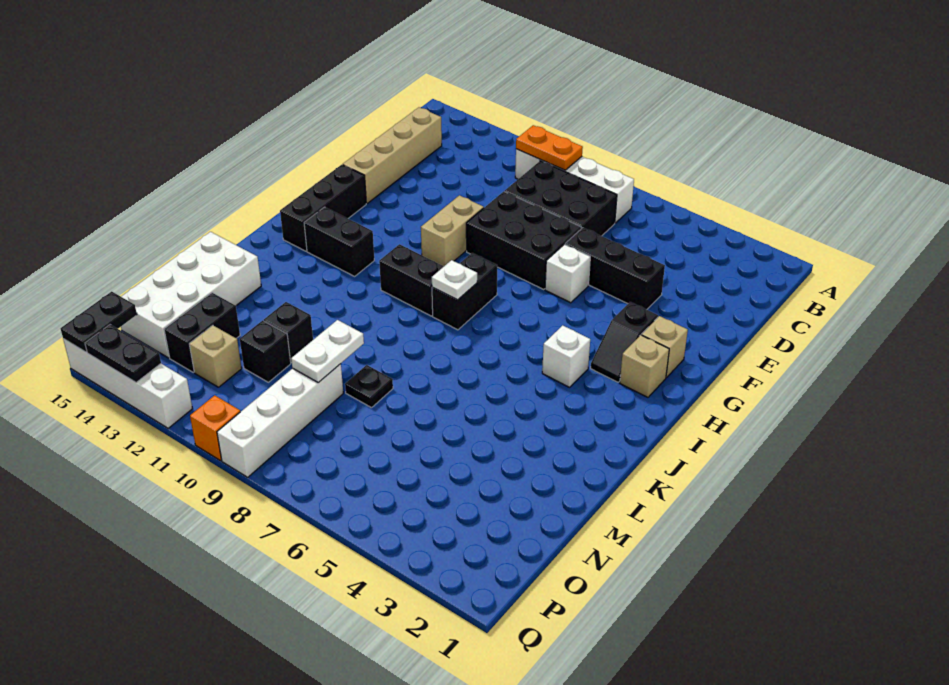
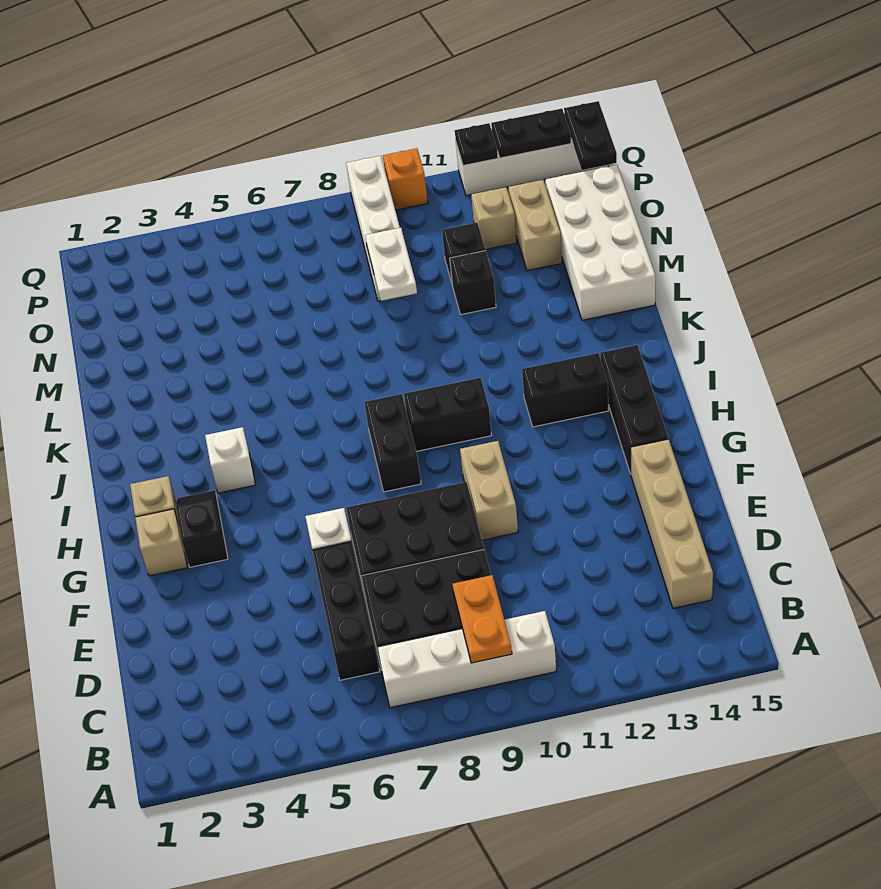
orange 1x2 plate [516,125,583,170] -> orange 1x2 plate turned to [453,575,512,663]
black 1x3 brick [565,228,665,310] -> black 1x3 brick turned to [312,542,380,680]
white 1x1 plate [432,260,477,300] -> none
black 1x1 plate [345,365,393,408] -> black 1x1 plate moved to [455,123,498,166]
black 1x2 brick [164,293,240,372] -> tan 1x2 brick [508,180,562,271]

